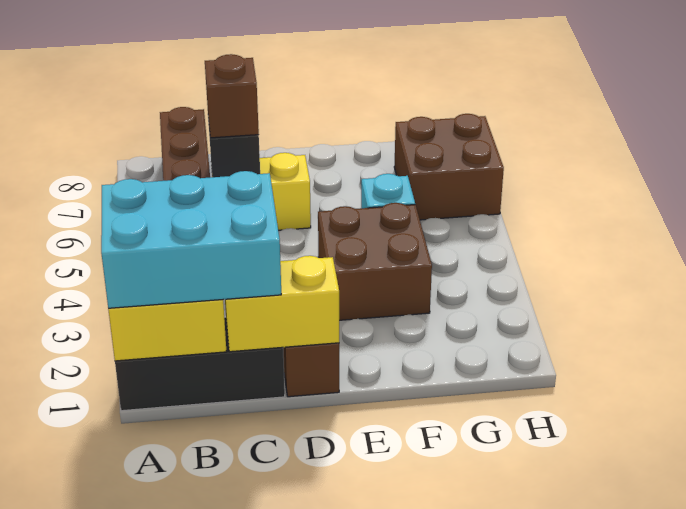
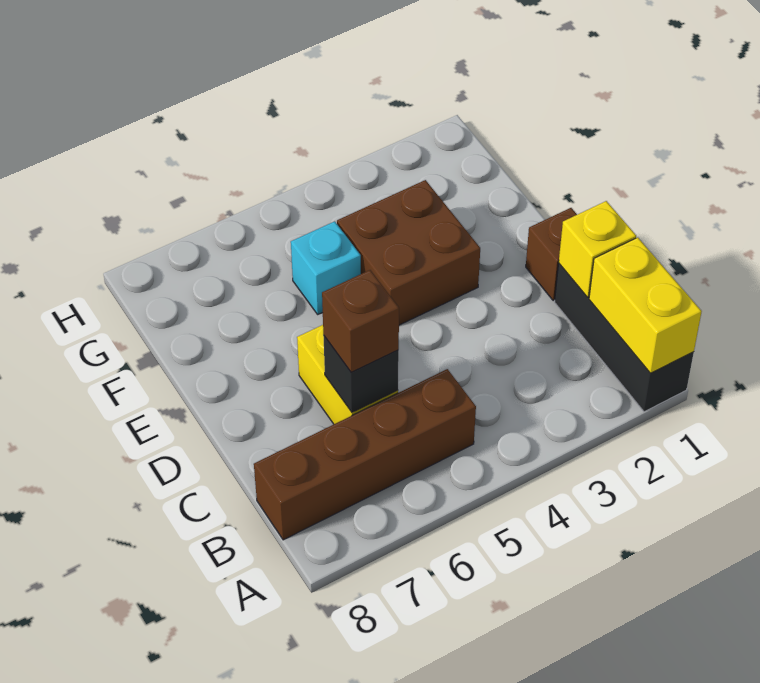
cyan 2x3 brick [101,171,281,308] -> none
yellow 1x2 brick [225,256,339,352] -> yellow 1x1 brick [559,201,636,297]
brown 2x2 brick [394,114,504,220] -> none

